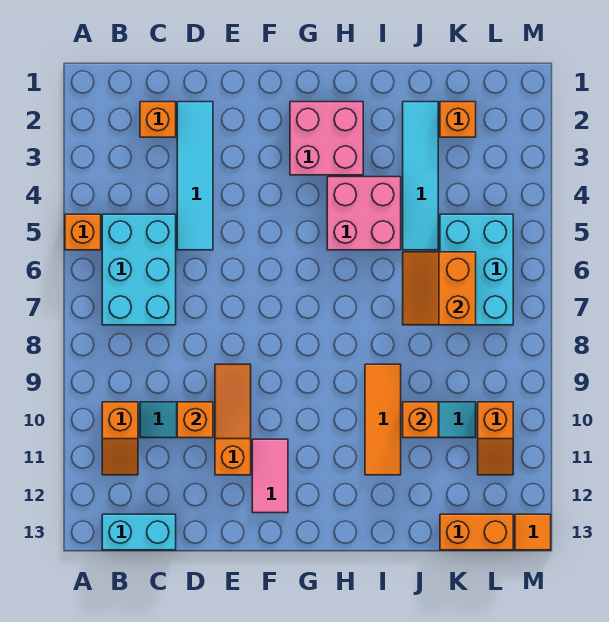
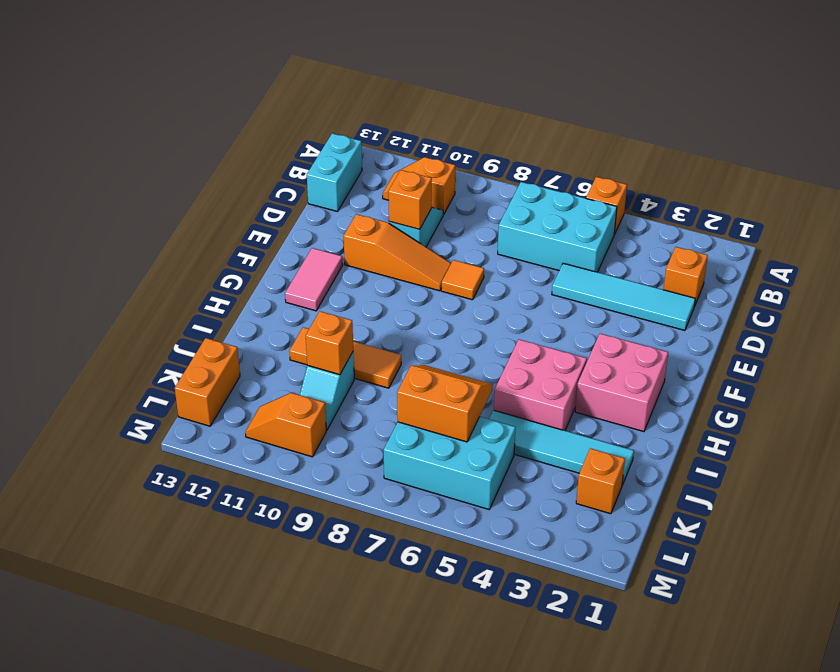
pink 1x2 tile [252,439,288,513] -> pink 1x2 tile turned to [285,248,343,311]
orange 1x1 tile [515,514,551,550] -> orange 1x1 tile moved to [441,260,484,300]

